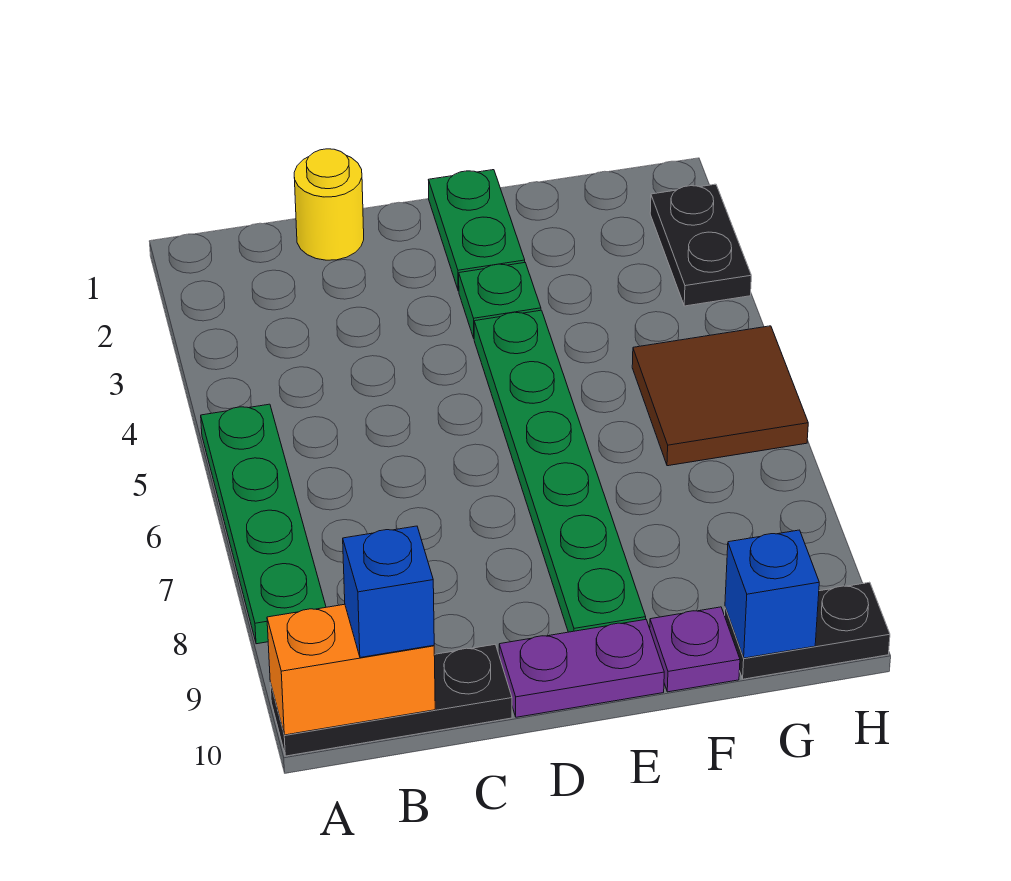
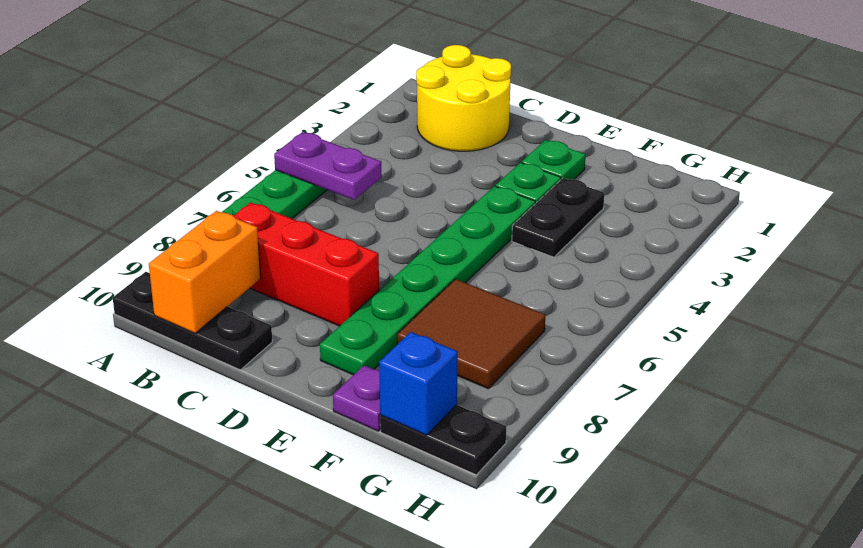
orange 1x2 brick [267,604,435,735] -> orange 1x2 brick turned to [149,211,261,333]
none -> red 1x3 brick [234,202,379,326]
blue 1x1 brick [343,526,434,658] -> none
yellow 1x1 round brick [294,149,364,260] -> yellow 2x2 round brick [416,45,511,151]
purple 1x2 plate [499,620,664,717] -> purple 1x2 plate moved to [274,132,382,200]
green 1x2 plate [429,170,525,291] -> green 1x1 plate [522,140,586,180]
brown 2x2 tile [632,326,808,466] -> brown 2x2 tile moved to [397,279,545,389]
black 1x2 plate [650,184,751,306] -> black 1x2 plate moved to [512,178,604,257]

